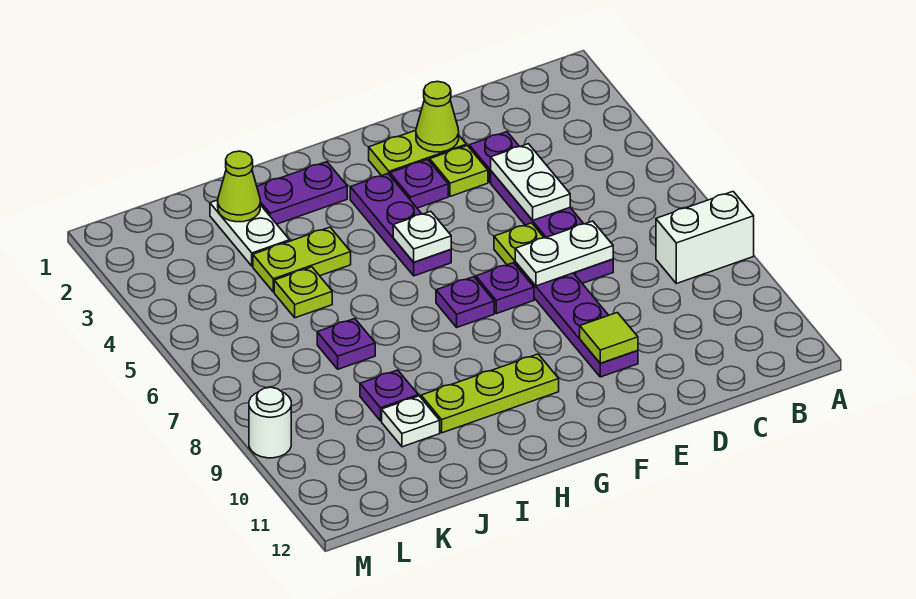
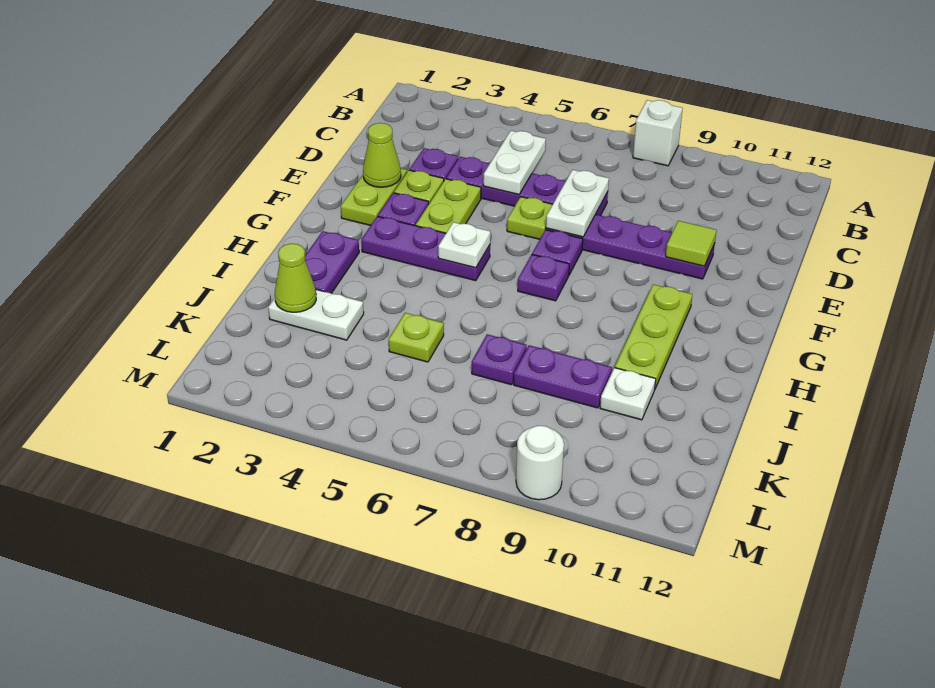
white 1x2 brick [656,192,754,284] -> white 1x1 brick [633,100,683,166]
white 1x2 plate [491,144,570,220] -> white 1x2 plate turned to [483,131,546,195]
lime 1x2 plate [253,227,351,292] -> lime 1x2 plate moved to [416,179,481,233]
purple 1x1 plate [360,370,418,421] -> purple 1x2 plate [514,345,612,408]

